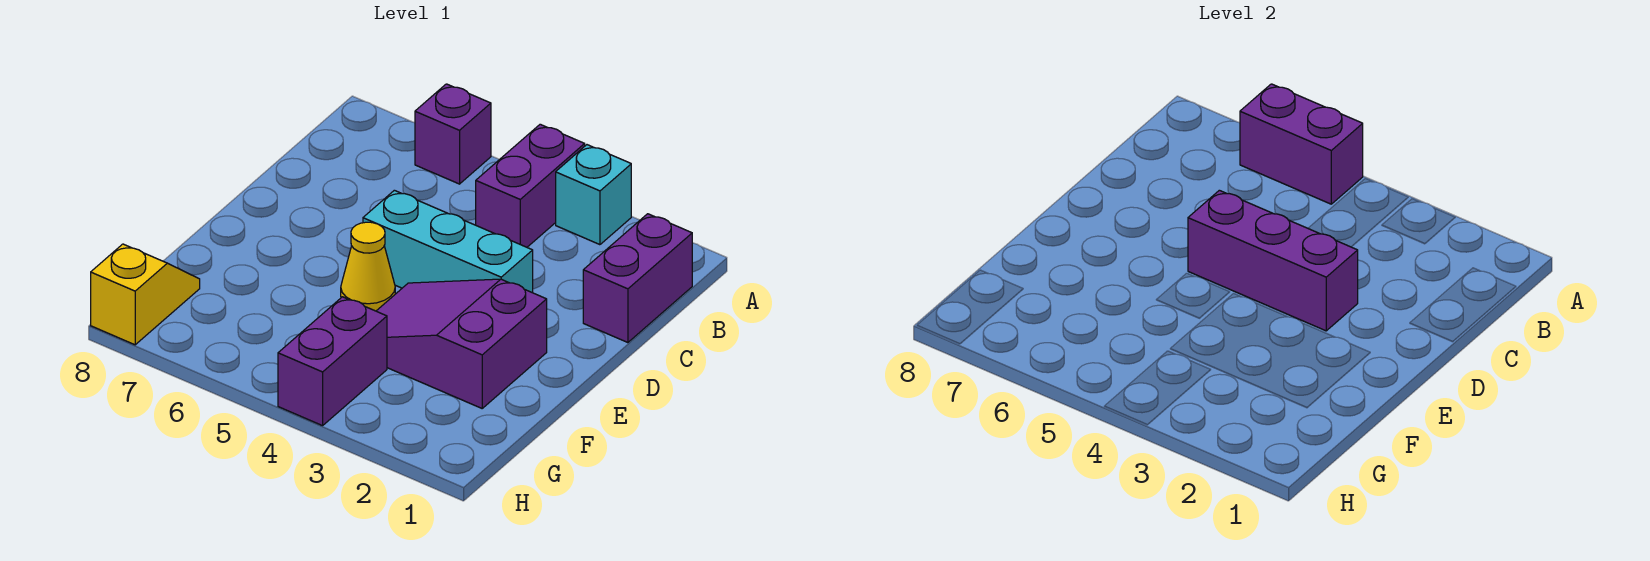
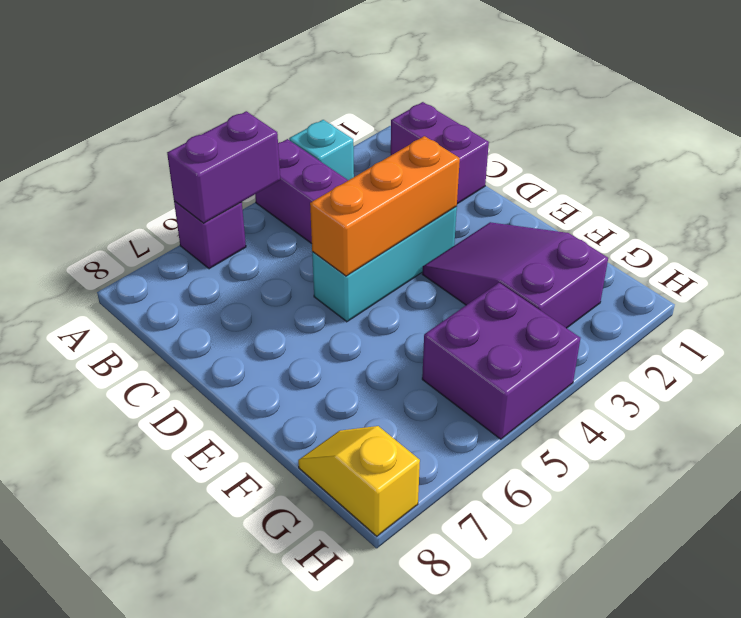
purple 1x3 brick [1188,190,1358,331] -> orange 1x3 brick [310,136,460,276]
purple 2x3 slope [377,279,547,408] -> purple 2x3 slope turned to [423,222,608,328]
yellow 1x1 cone [341,222,395,311] -> none
purple 1x2 brick [278,297,387,426] -> purple 2x2 brick [422,283,580,439]

